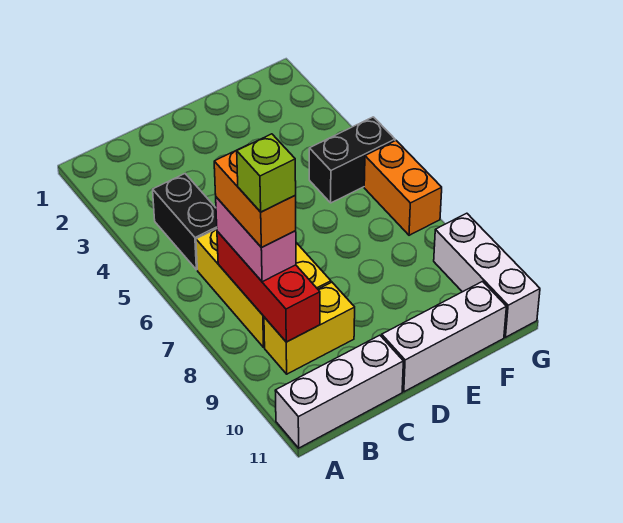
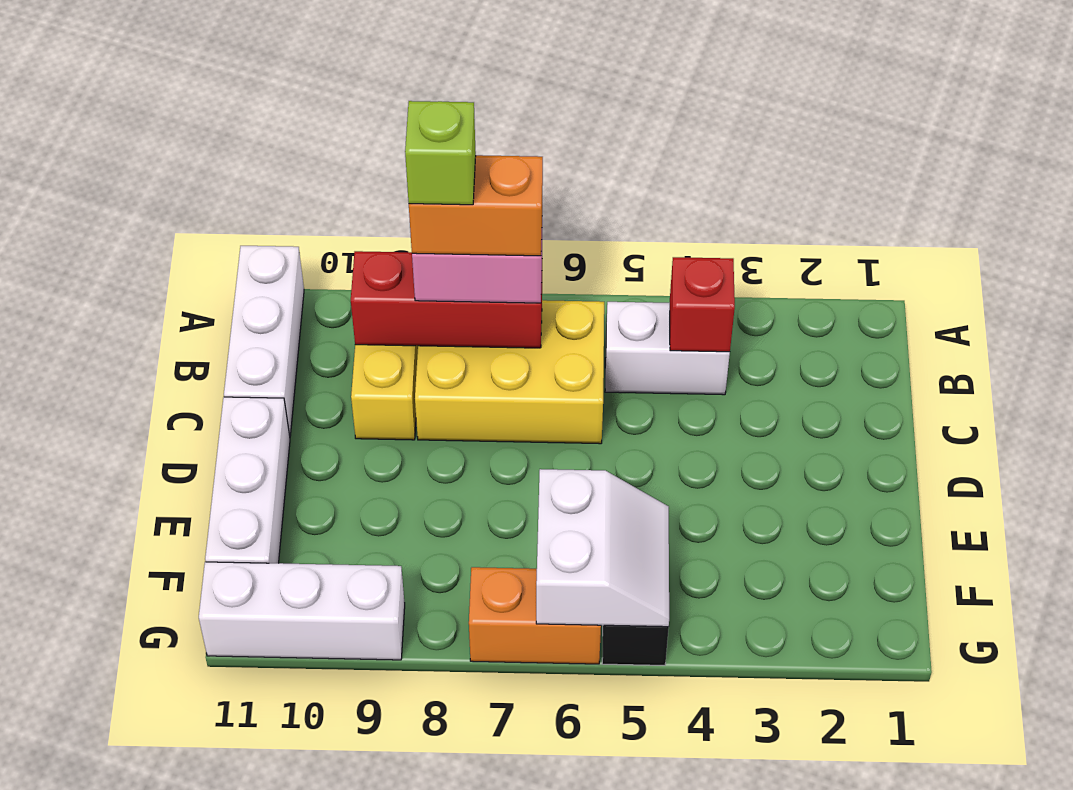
black 1x2 brick [153,174,217,270] -> white 1x2 brick [605,302,730,395]
none -> red 1x1 brick [670,257,735,352]
none -> white 2x2 slope [536,469,669,627]

